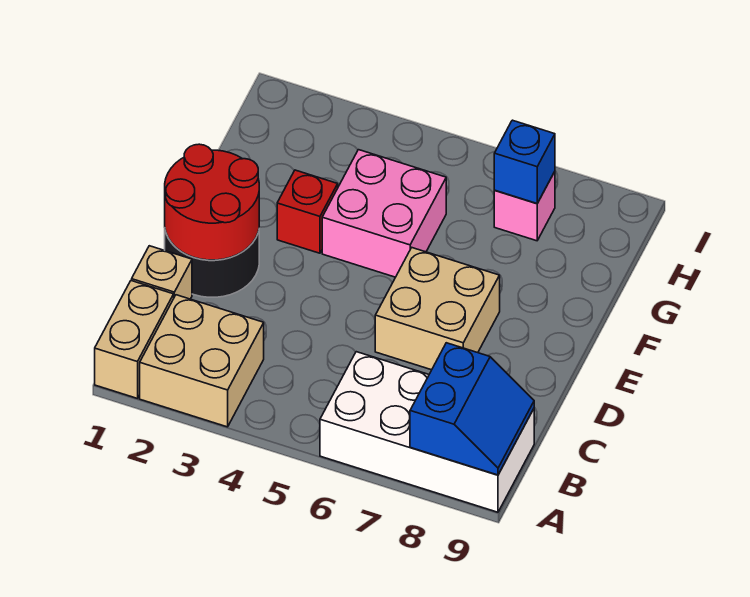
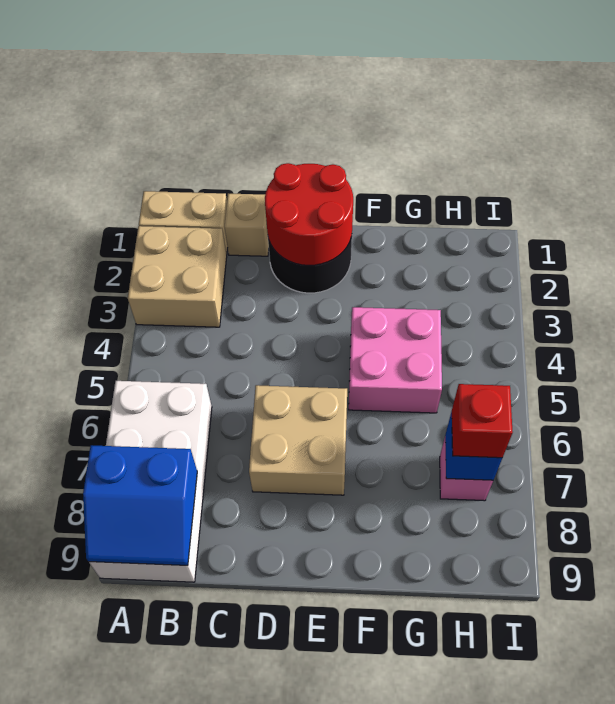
red 1x1 brick [277,170,338,253] -> red 1x1 brick moved to [452,384,513,458]

